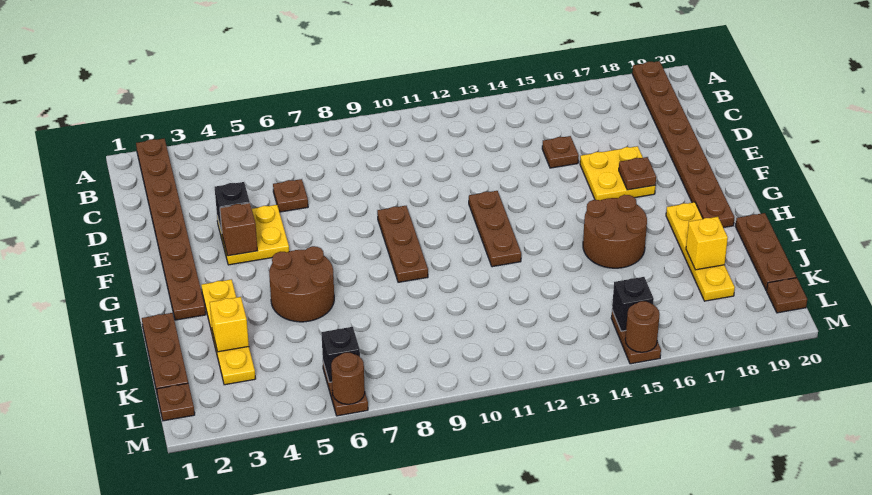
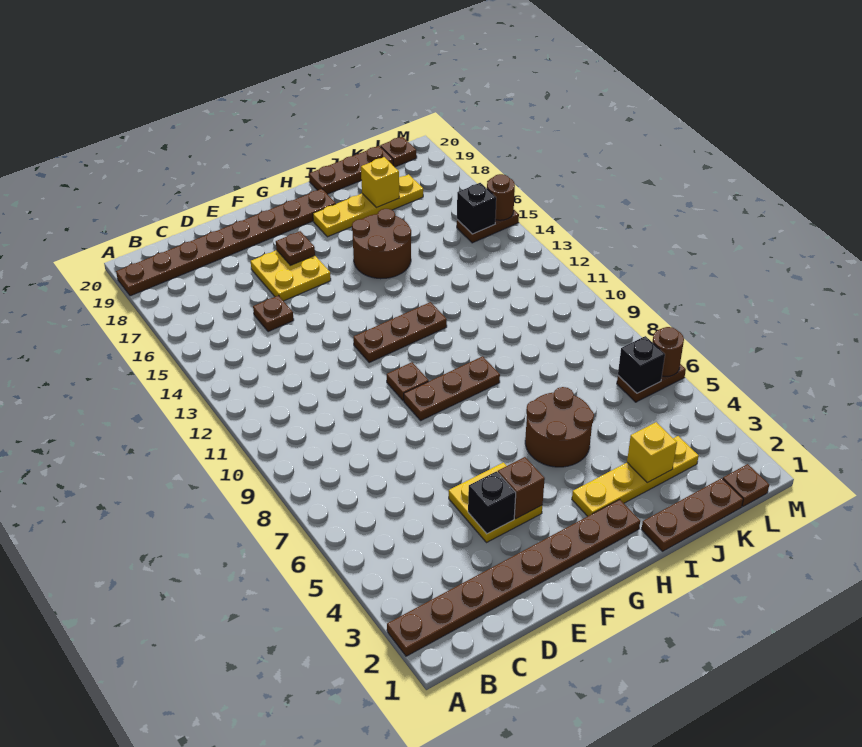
brown 1x1 plate [273,179,308,212] -> brown 1x1 plate moved to [387,362,429,401]

